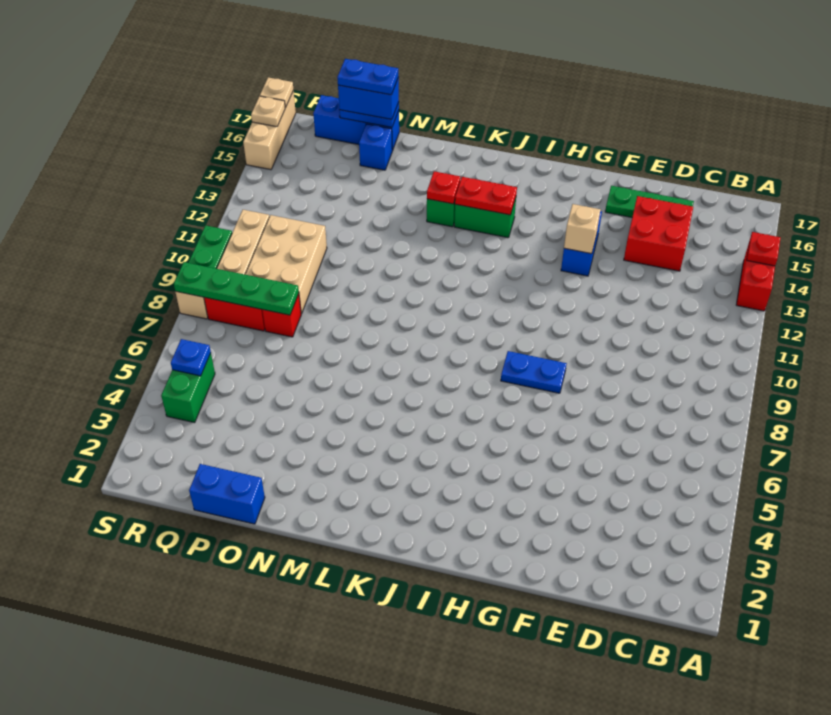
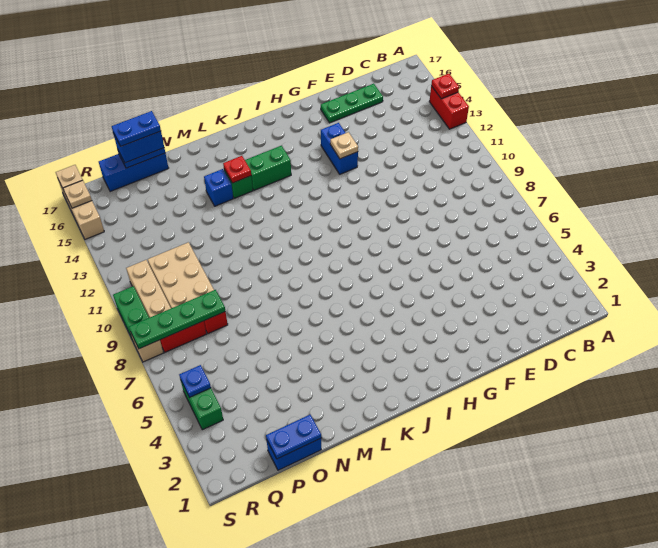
red 2x2 brick [624,196,693,271] -> none
blue 1x2 plate [501,351,567,393] -> blue 1x2 plate moved to [266,415,321,459]
tan 1x1 brick [564,204,600,254] -> tan 1x1 plate [330,132,358,159]
red 1x2 plate [455,177,517,215] -> none
blue 1x1 brick [359,124,392,170] -> blue 1x1 brick moved to [204,169,233,206]

